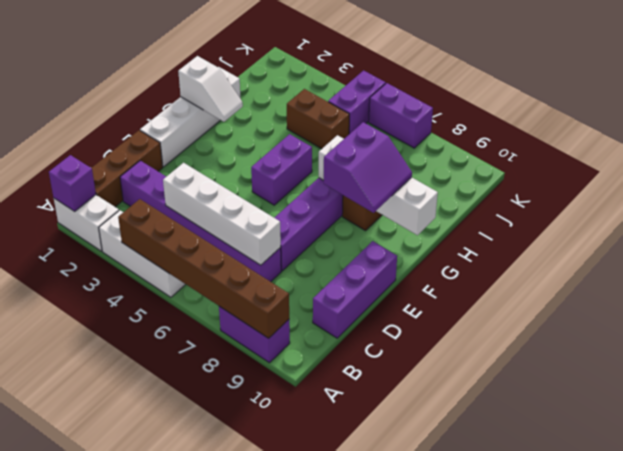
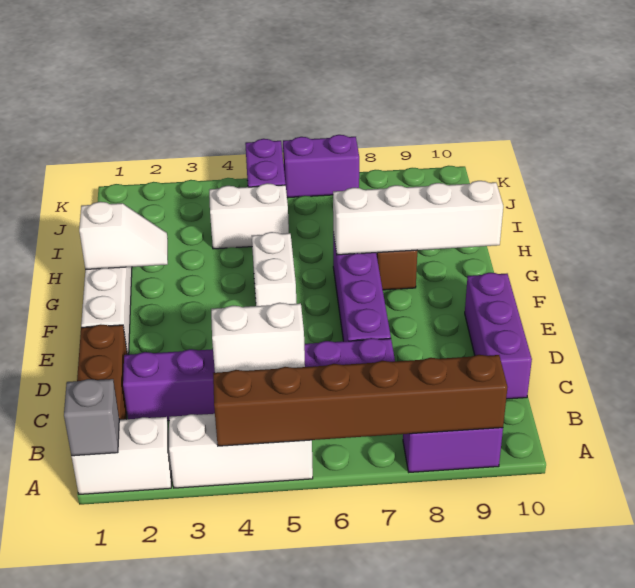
purple 1x1 brick [49,155,96,211] -> grey 1x1 brick [64,379,120,456]
white 1x4 brick [163,163,281,265] -> white 1x2 brick [211,303,305,373]
purple 1x2 brick [251,134,312,205] -> white 1x2 brick [252,232,296,306]
purple 2x2 slope [324,122,412,213] -> none
brown 1x2 brick [287,89,349,149] -> white 1x2 brick [209,183,289,249]

